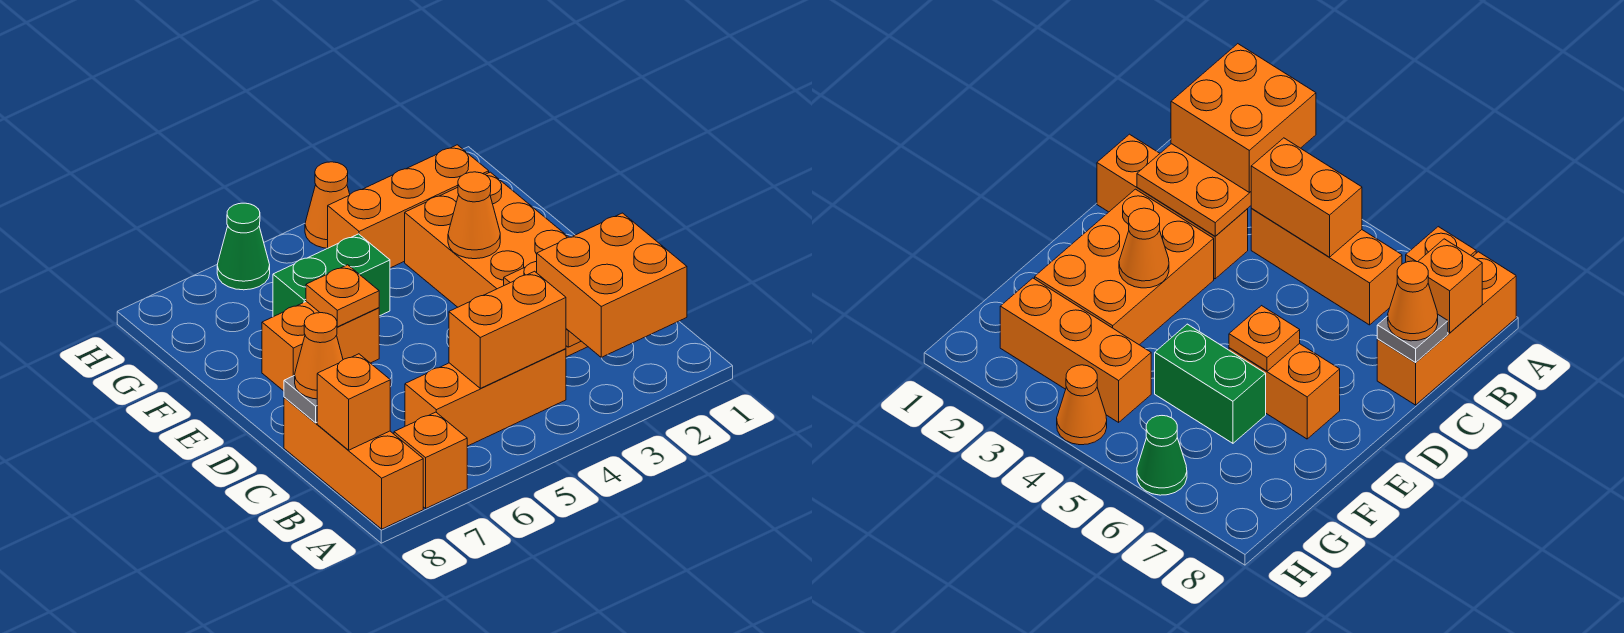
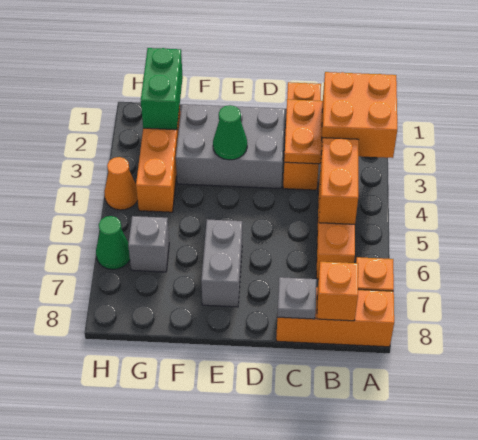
orange 1x1 cone [295,313,343,399] -> none
orange 2x3 brick [405,172,568,307] -> grey 2x3 brick [176,104,285,189]
orange 1x1 cone [448,172,500,259] -> green 1x1 cone [213,105,247,160]
orange 1x2 brick [262,301,379,391] -> grey 1x2 brick [201,220,242,307]
orange 1x1 plate [306,265,379,327] -> none
green 1x2 brick [273,234,390,317] -> green 1x2 brick moved to [141,48,183,130]
none -> grey 1x1 brick [128,216,169,272]

